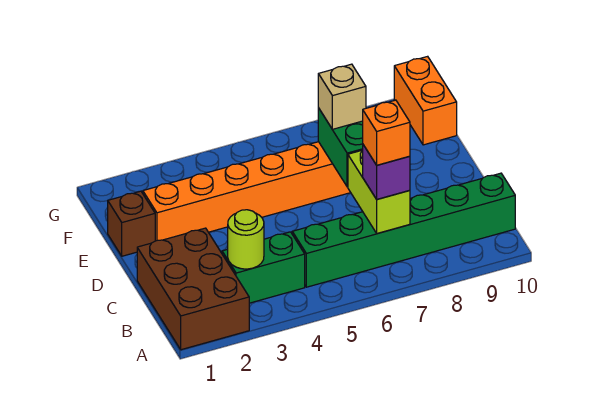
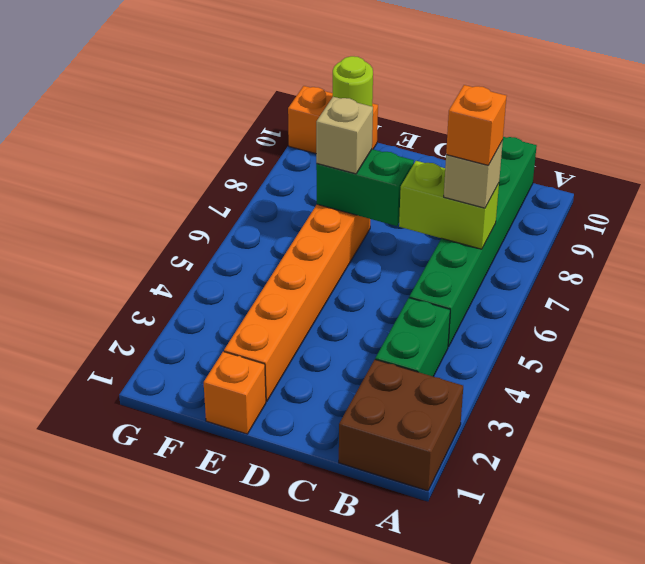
brown 2x3 brick [137,228,249,350] -> brown 2x2 brick [339,360,463,491]
lime 1x1 round brick [228,210,264,269] -> lime 1x1 round brick moved to [333,56,373,106]
purple 1x1 brick [363,145,410,199] -> tan 1x1 brick [444,141,503,208]
brown 1x1 brick [108,191,155,256] -> orange 1x1 brick [204,352,266,434]

